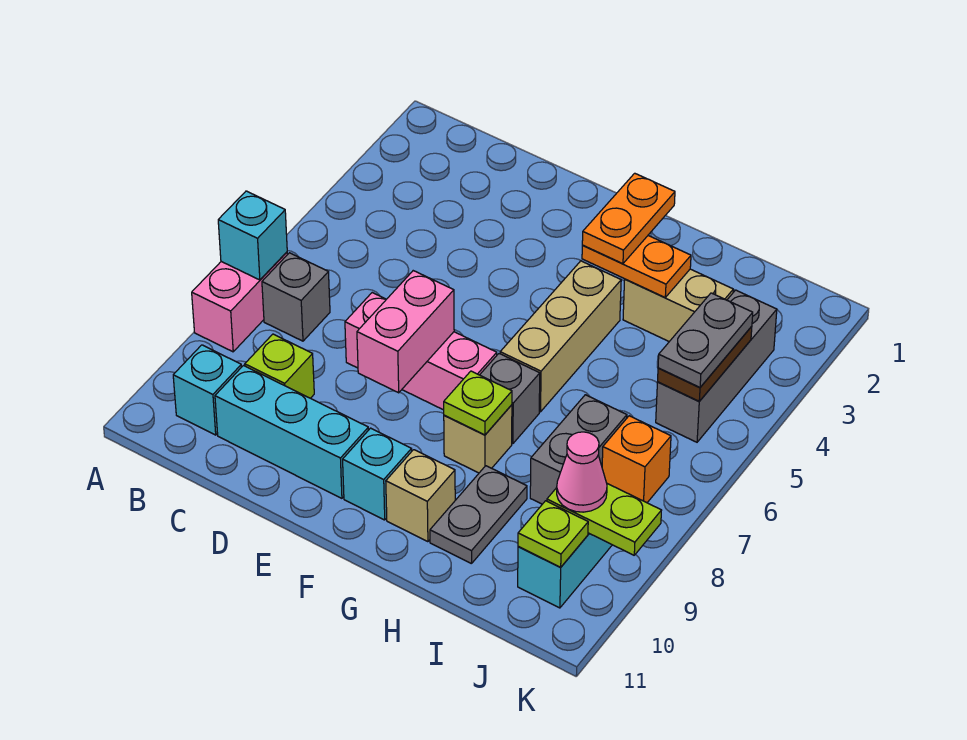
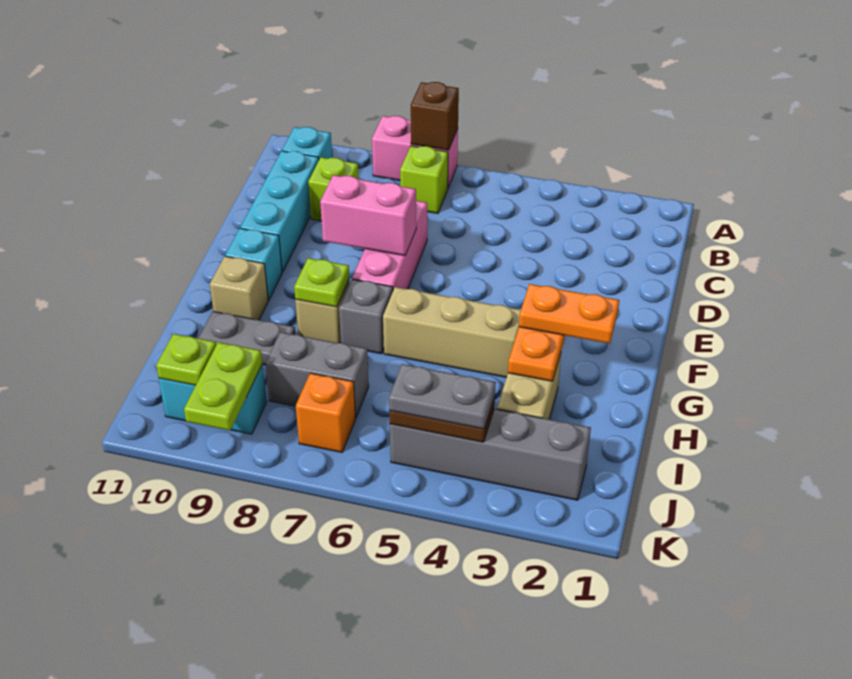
cyan 1x1 brick [218,191,287,280] -> brown 1x1 brick [411,82,459,150]
grey 1x1 brick [262,253,330,341] -> lime 1x1 brick [400,146,448,213]
grey 1x3 brick [656,290,777,442] -> grey 1x4 brick [390,409,591,500]
pink 1x1 cone [557,432,607,512] -> none

